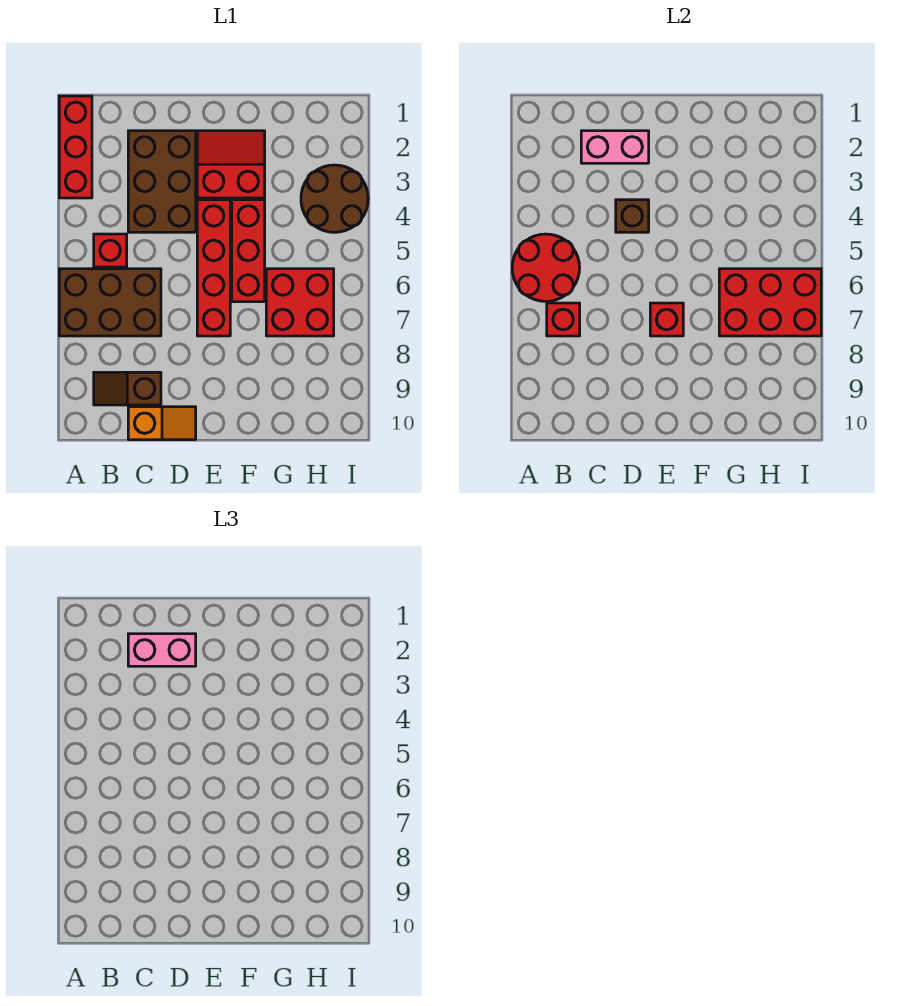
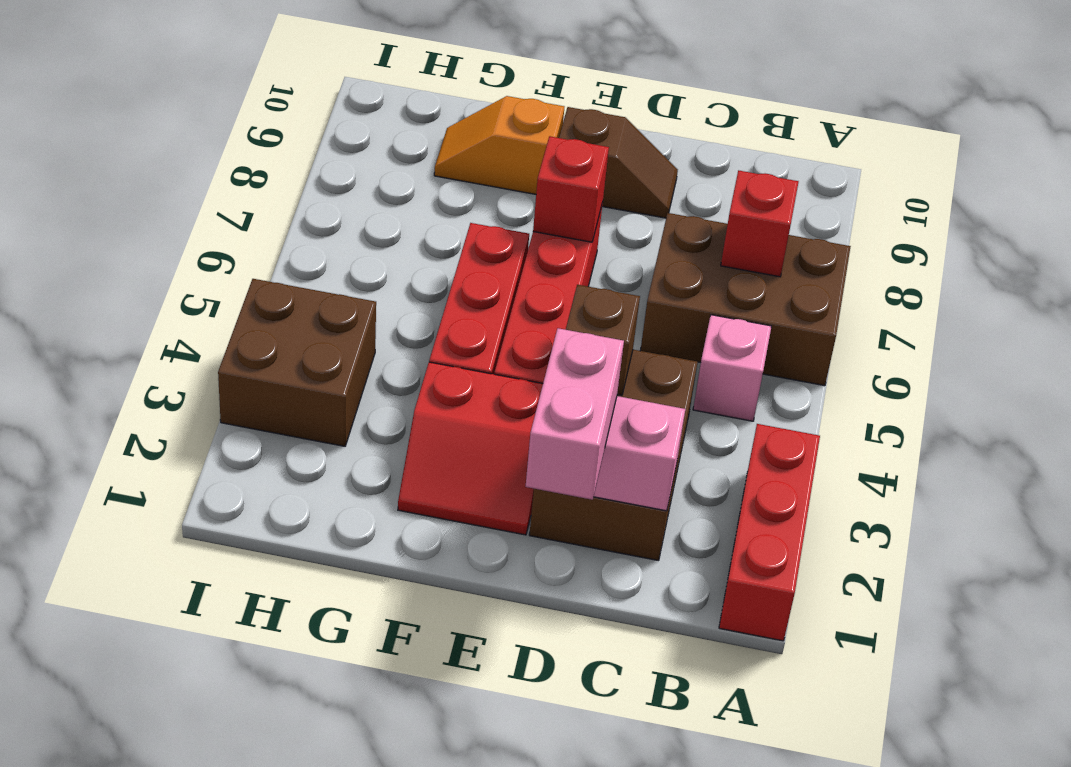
red 2x2 round brick [512,234,580,301] -> none
red 1x1 brick [94,234,127,267] -> pink 1x1 brick [693,315,771,421]
brown 1x2 slope [94,372,161,405] -> brown 1x2 slope moved to [559,107,678,218]
pink 1x2 brick [128,634,196,666] -> pink 1x2 brick turned to [526,328,624,500]
orange 1x2 slope [128,407,196,440] -> orange 1x2 slope moved to [434,96,564,194]
red 2x2 brick [266,269,334,336] -> none
red 2x3 brick [719,269,821,336] -> none
brown 2x2 round brick [301,165,368,232] -> brown 2x2 brick [218,279,376,446]

